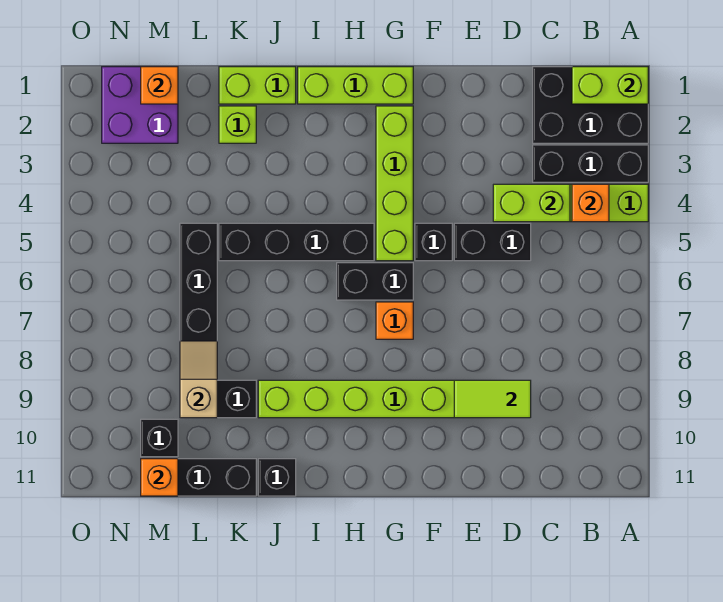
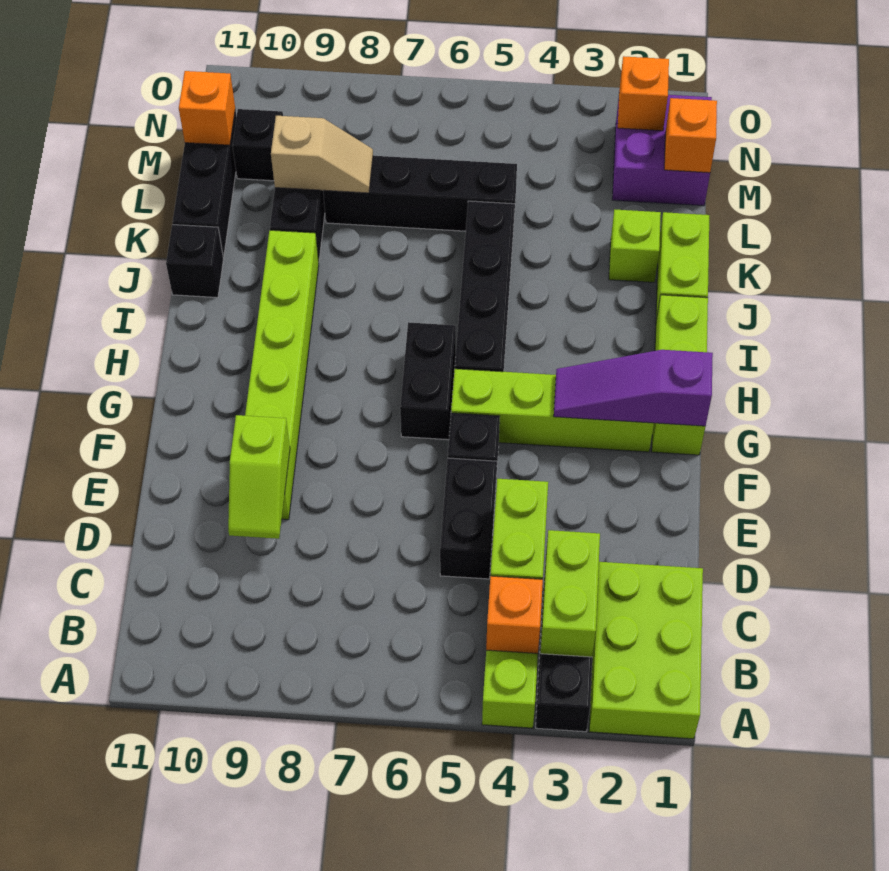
black 2x3 brick [533,67,648,143] -> lime 2x3 brick [589,562,703,739]
lime 1x2 brick [572,67,648,104] -> lime 1x2 brick moved to [541,530,600,657]
lime 1x2 tile [454,380,531,418] -> lime 1x2 slope [228,415,290,539]
none -> purple 1x3 slope [554,350,713,426]
orange 1x1 brick [376,302,413,339] -> orange 1x1 brick moved to [618,56,669,131]

